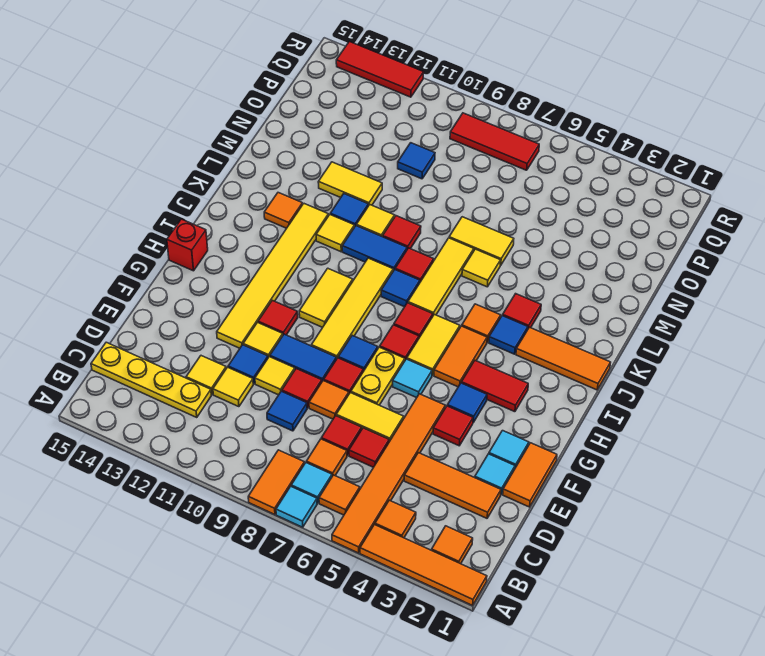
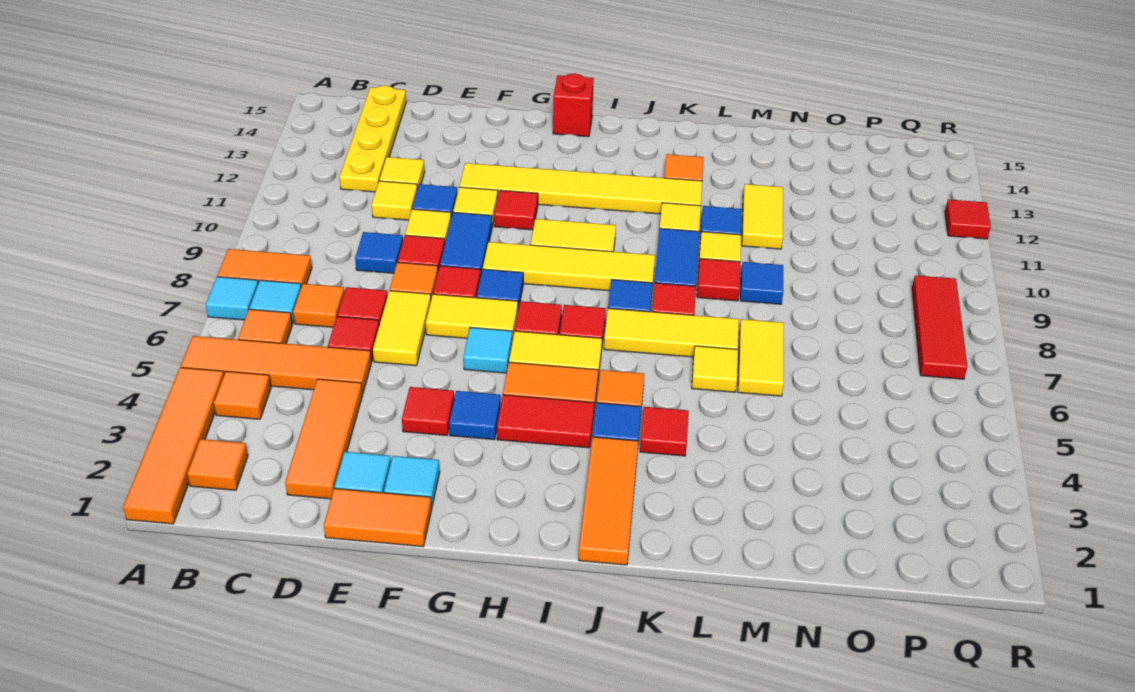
orange 1x6 tile [332,394,445,553] -> orange 1x4 tile [181,336,371,394]
yellow 1x2 plate [351,347,405,405] -> yellow 1x2 tile [426,294,518,342]
red 1x2 tile [461,361,528,412] -> red 1x2 tile turned to [497,395,594,448]
blue 1x1 tile [398,143,435,179] -> blue 1x1 tile moved to [740,262,783,304]
red 1x3 tile [336,41,424,97] -> red 1x1 tile [945,199,991,239]

